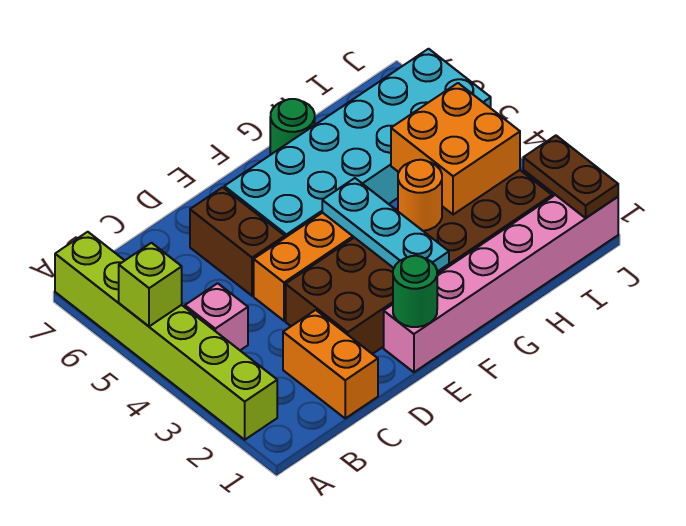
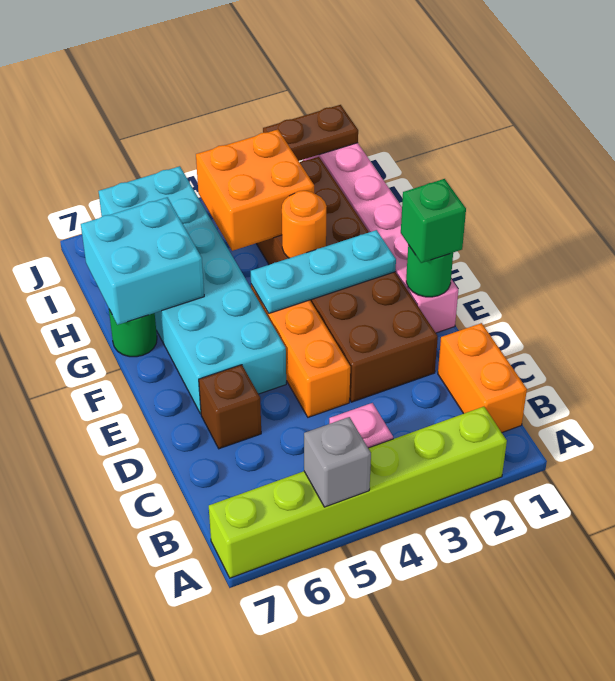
lime 1x1 brick [119,243,182,326] -> grey 1x1 brick [304,417,371,507]
orange 1x2 brick [283,310,378,418] -> orange 1x2 brick turned to [438,323,527,432]
brown 1x2 brick [190,187,285,296] -> brown 1x1 brick [199,365,261,449]
none -> green 1x1 brick [401,179,466,263]
none -> cyan 2x2 brick [81,197,204,325]

